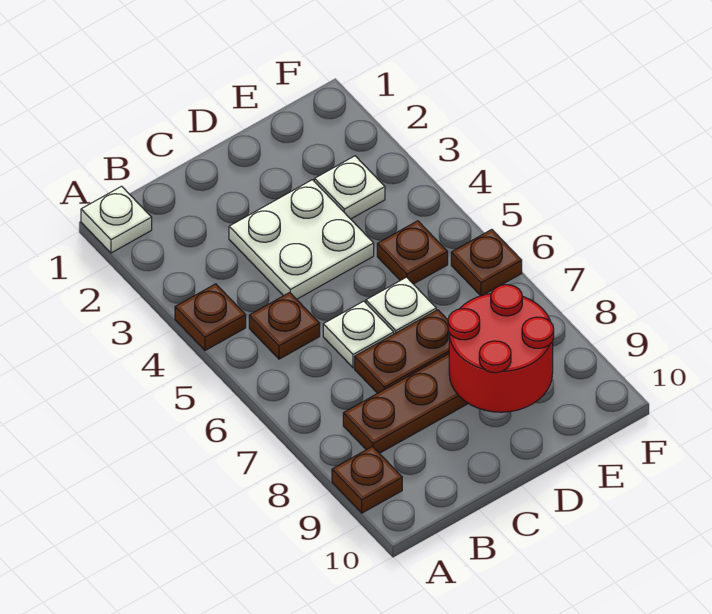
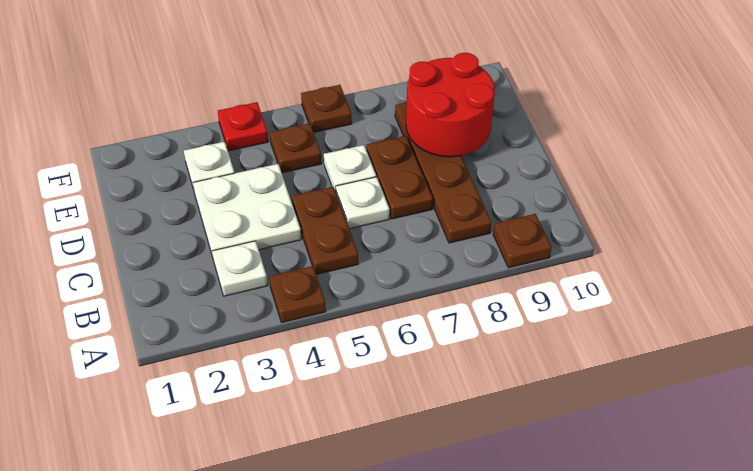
white 1x1 plate [81,186,152,253] -> white 1x1 plate moved to [212,241,267,296]
brown 1x1 plate [249,293,320,359] -> brown 1x2 plate [292,187,358,274]
none -> red 1x1 plate [218,102,268,151]

